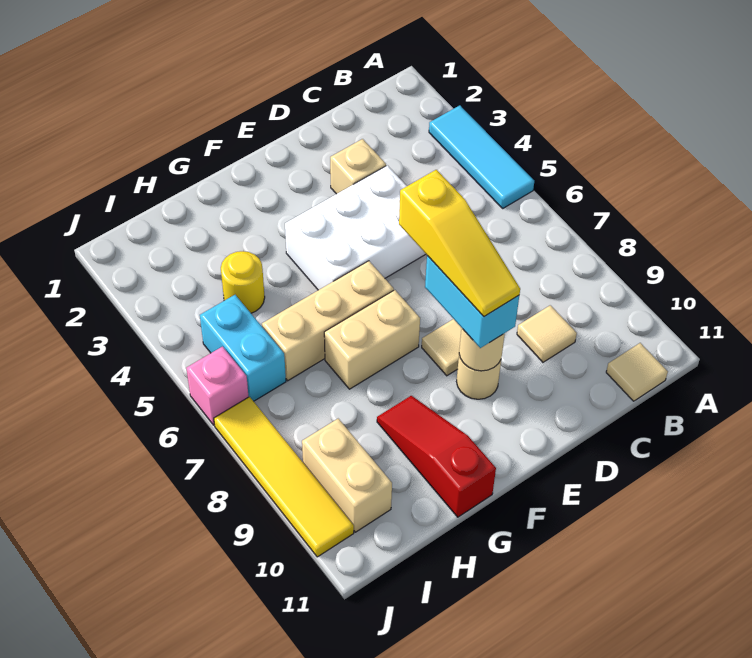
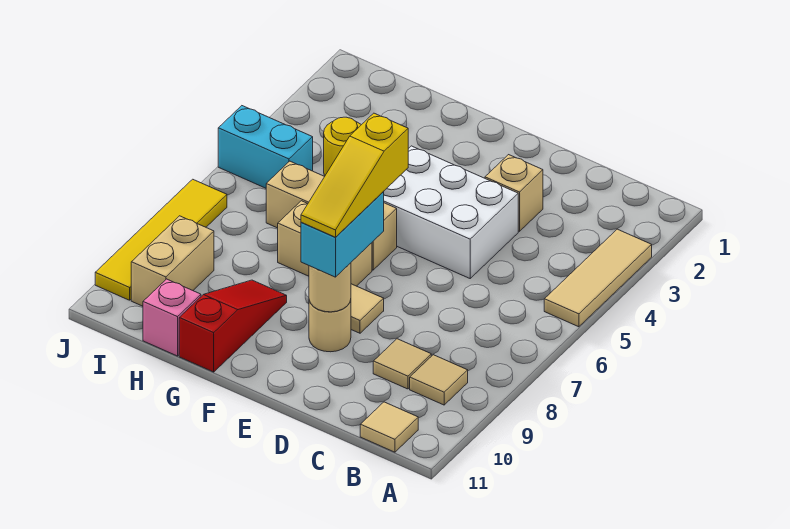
cyan 1x3 tile [429,105,534,208] -> tan 1x3 tile [544,229,652,327]
none -> tan 1x1 tile [410,355,468,405]
cyan 1x2 brick [200,295,286,401] -> cyan 1x2 brick turned to [218,106,313,188]
pink 1x1 brick [186,347,249,425] -> pink 1x1 brick moved to [143,279,201,356]

